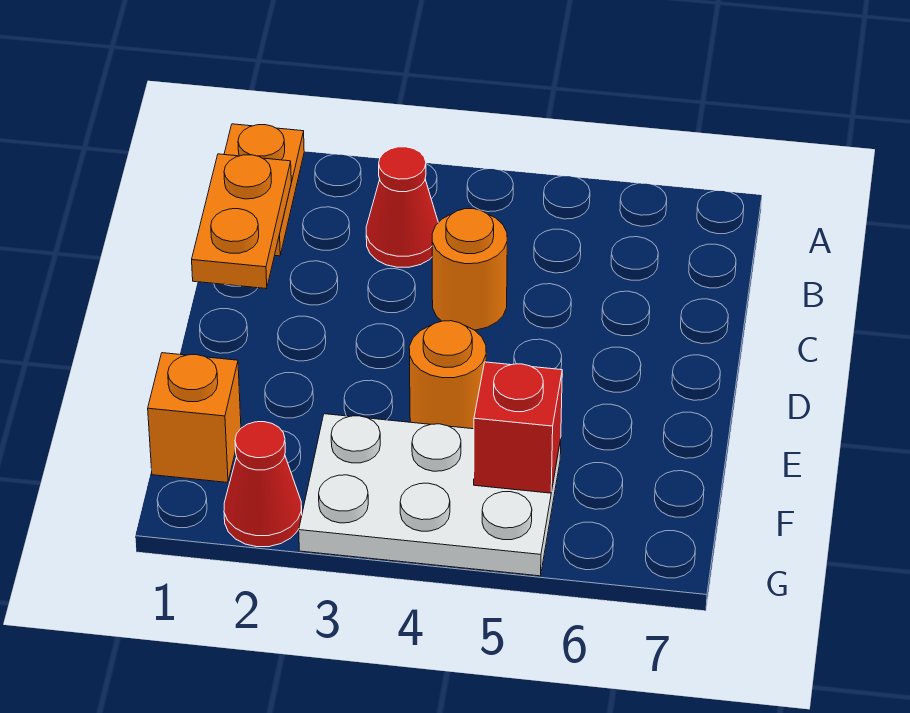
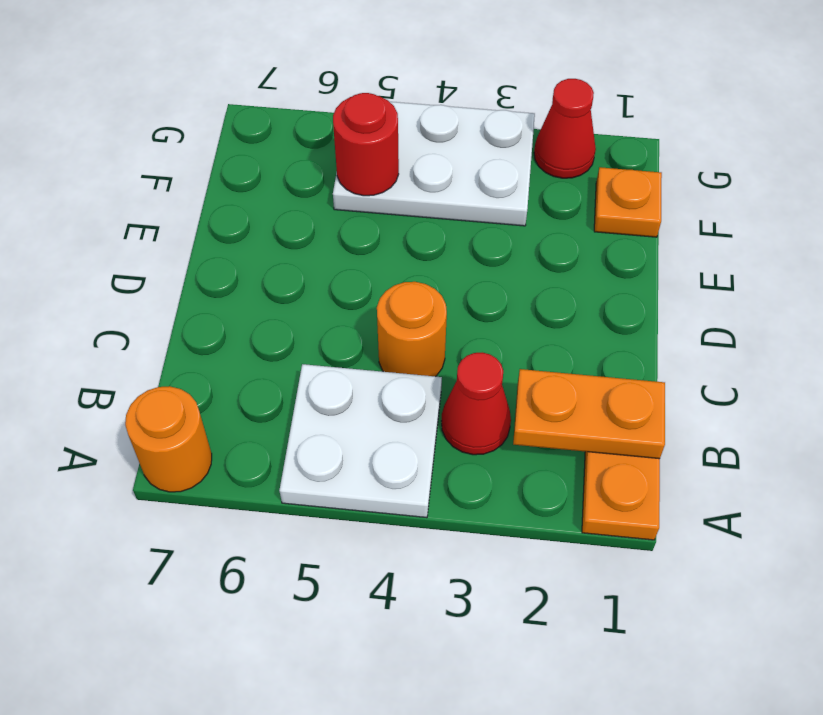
none -> white 2x2 plate [279,364,442,518]
orange 1x2 plate [192,154,291,289] -> orange 1x2 plate turned to [513,369,665,459]
orange 1x1 round brick [409,321,486,429] -> orange 1x1 round brick moved to [125,386,212,492]
orange 1x1 brick [148,353,241,483] -> orange 1x1 plate [594,167,662,237]
red 1x1 brick [474,362,562,493] -> red 1x1 round brick [333,93,399,196]

